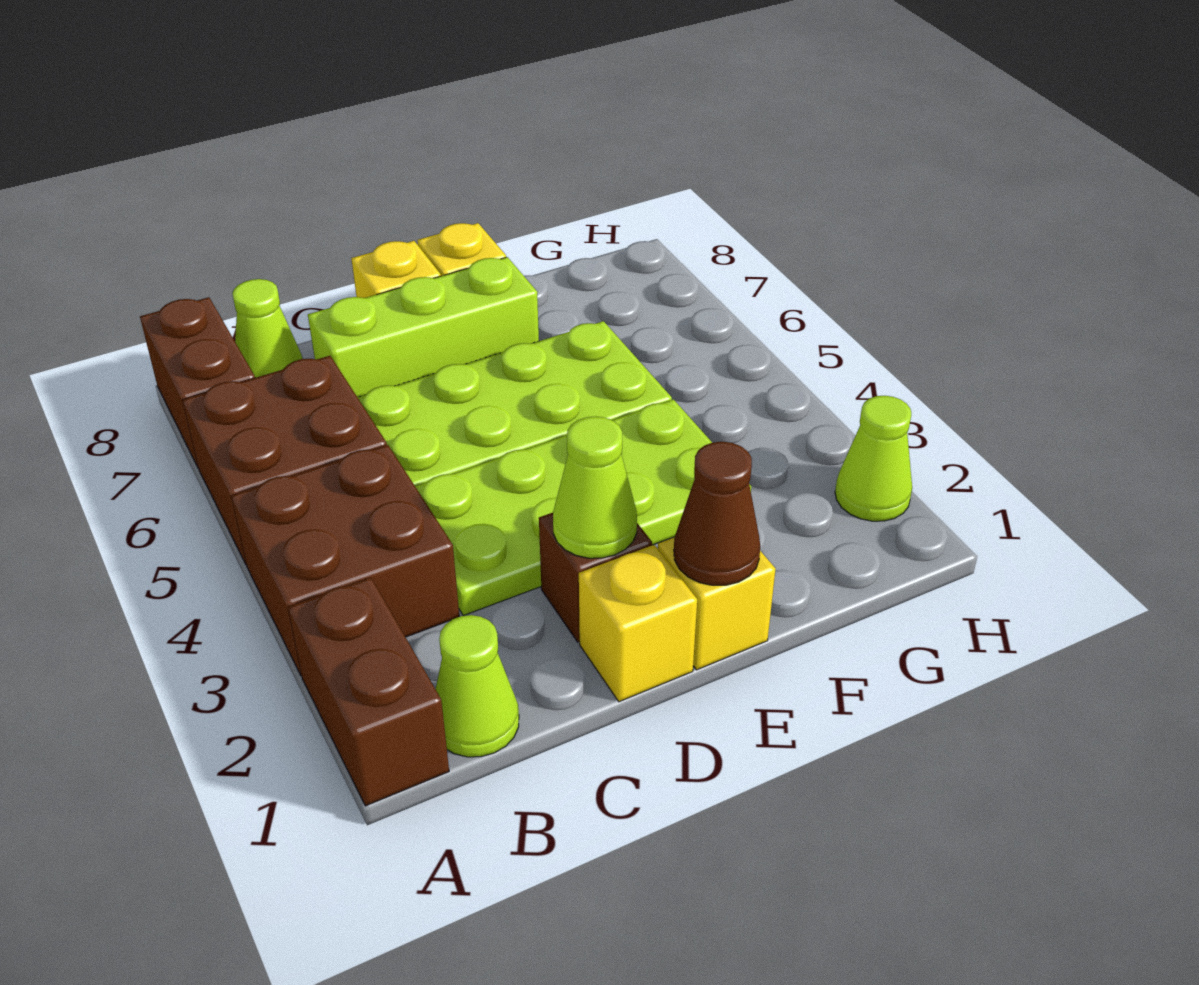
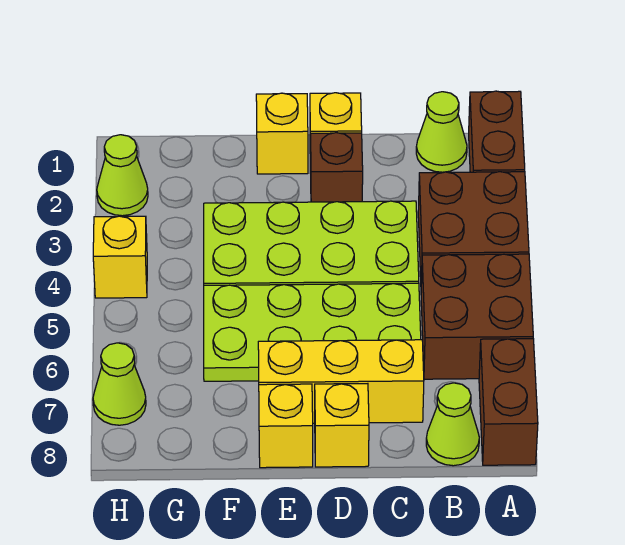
lime 1x3 brick [308,257,539,397] -> yellow 1x3 brick [258,340,424,423]
lime 1x1 cone [553,416,637,558] -> lime 1x1 cone moved to [93,343,146,425]
brown 1x1 cone [674,442,760,585] -> none
none -> yellow 1x1 brick [93,216,147,298]

